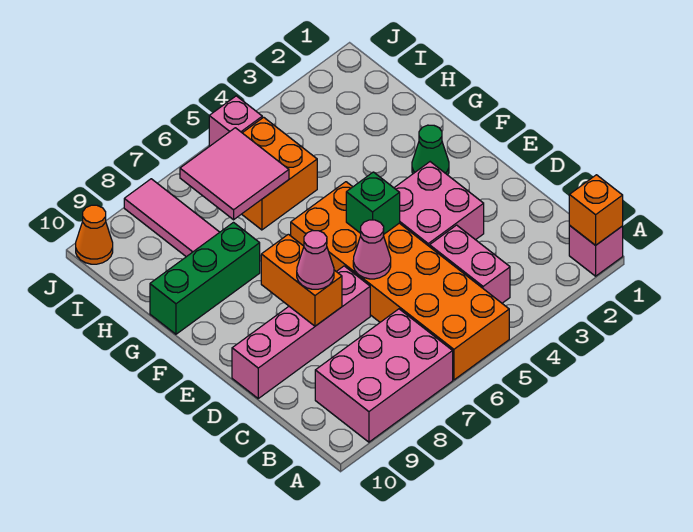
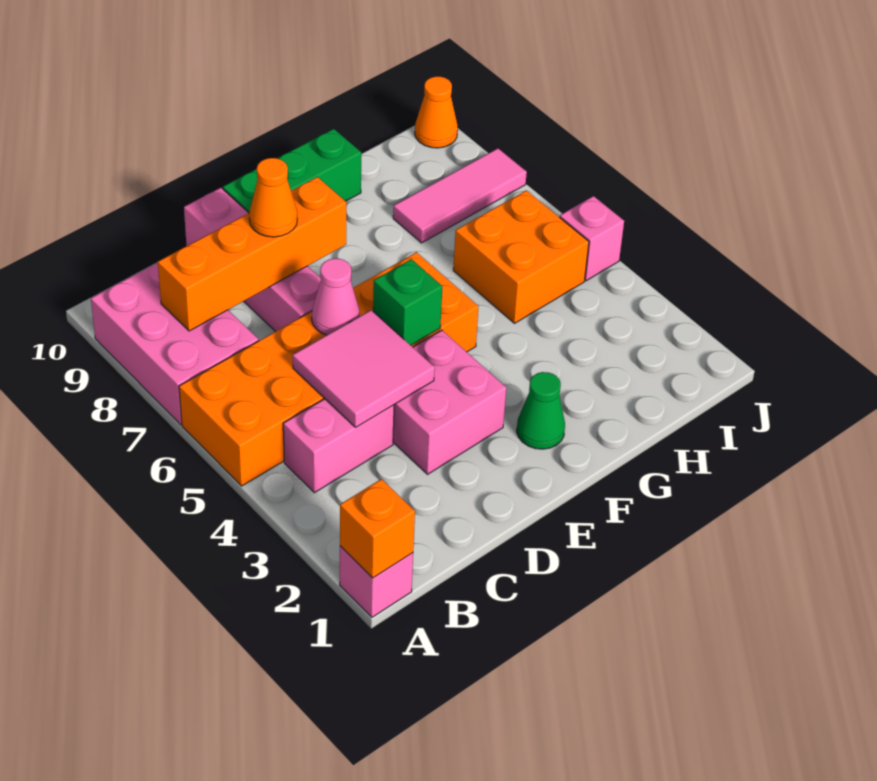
orange 1x2 brick [261,234,342,326] -> orange 1x4 brick [158,177,347,331]
pink 1x1 cone [297,231,334,289] -> orange 1x1 cone [249,158,297,237]
green 1x3 brick [150,223,260,334] -> green 1x3 brick turned to [223,129,361,213]
pink 2x2 tile [180,128,289,220] -> pink 2x2 tile moved to [293,310,435,427]

